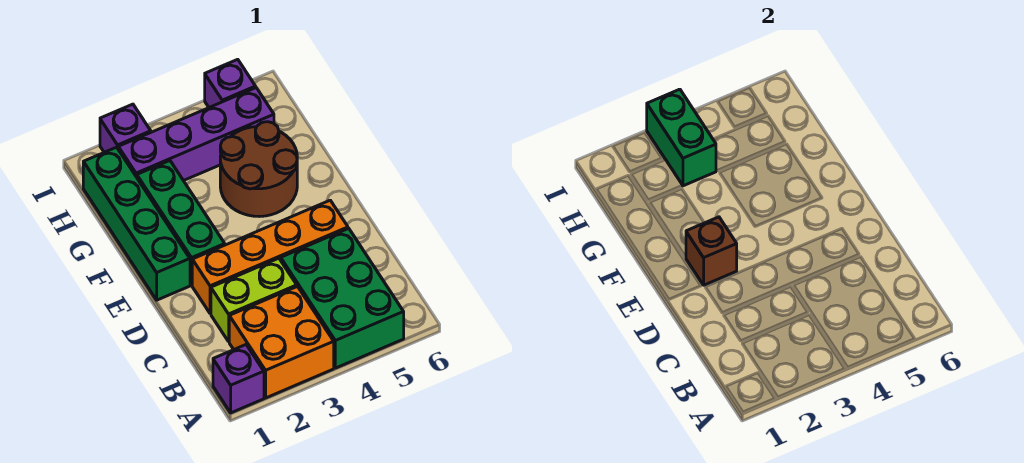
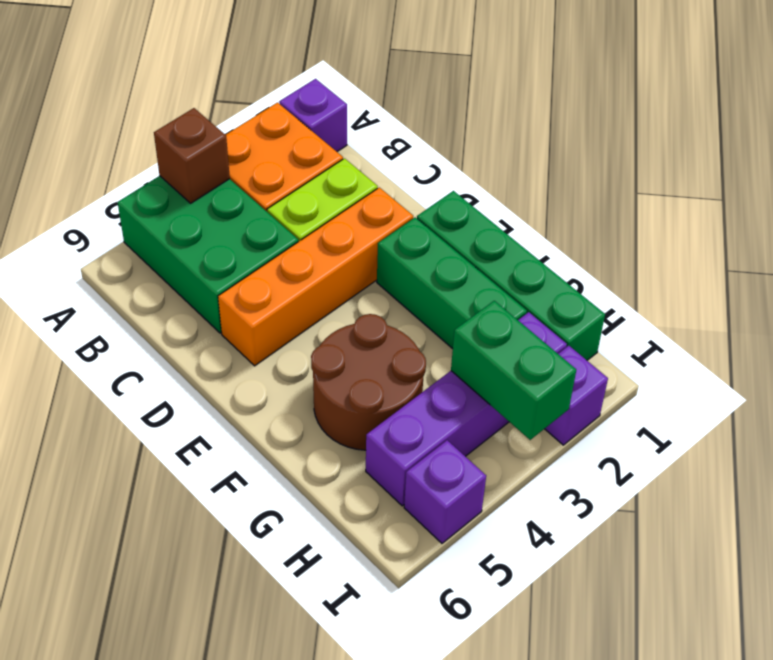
brown 1x1 brick [686,217,737,285] -> brown 1x1 brick moved to [154,108,230,203]

